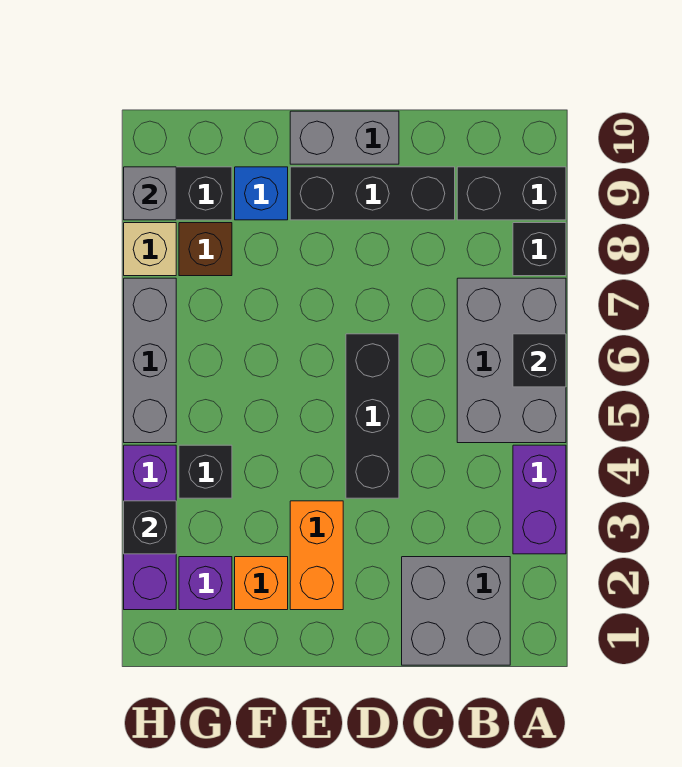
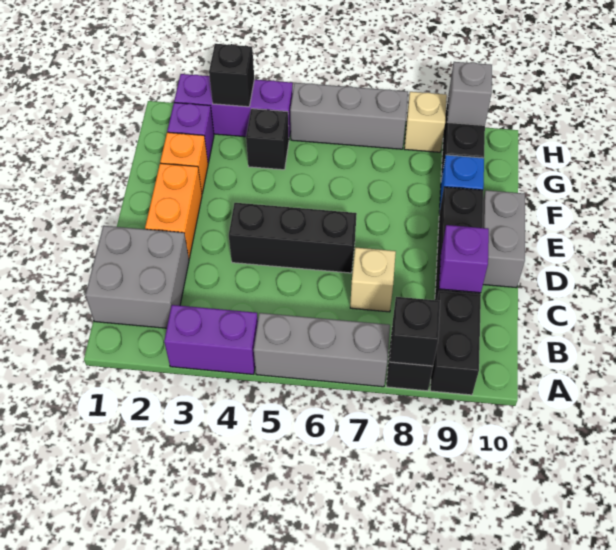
grey 2x3 brick [457,278,566,443] -> grey 1x3 brick [254,313,390,387]
black 1x1 brick [513,334,566,387] -> black 1x1 brick moved to [390,297,440,366]
none -> tan 1x1 brick [350,247,396,312]
none -> purple 1x1 brick [439,225,489,293]
orange 1x2 brick [290,501,343,610] -> orange 1x2 brick turned to [145,163,202,259]
brown 1x1 brick [179,223,232,276] -> none

